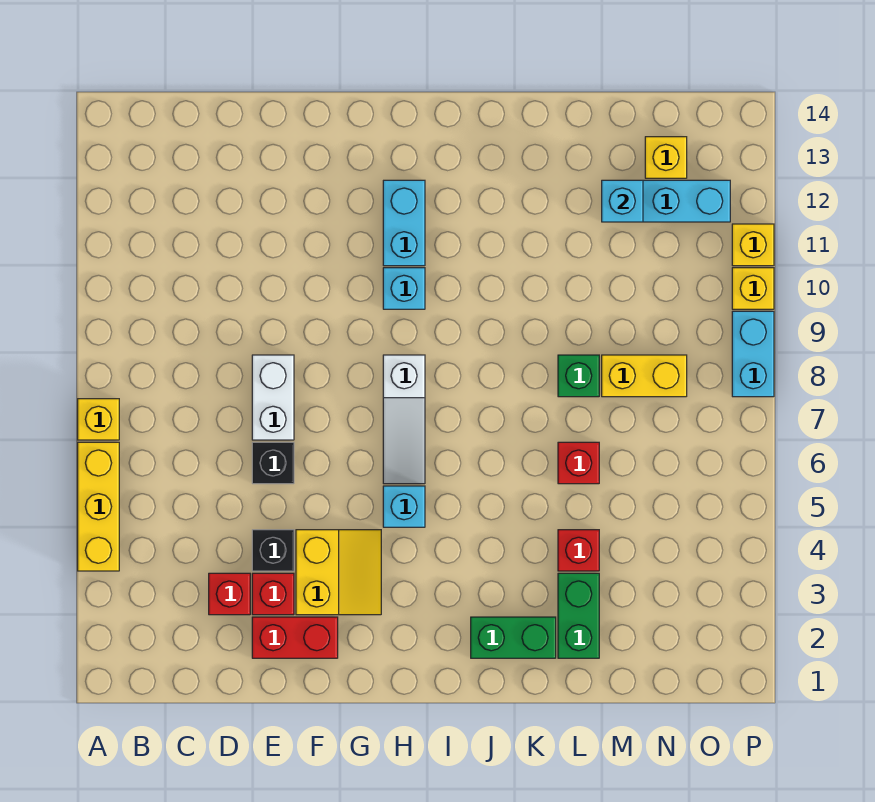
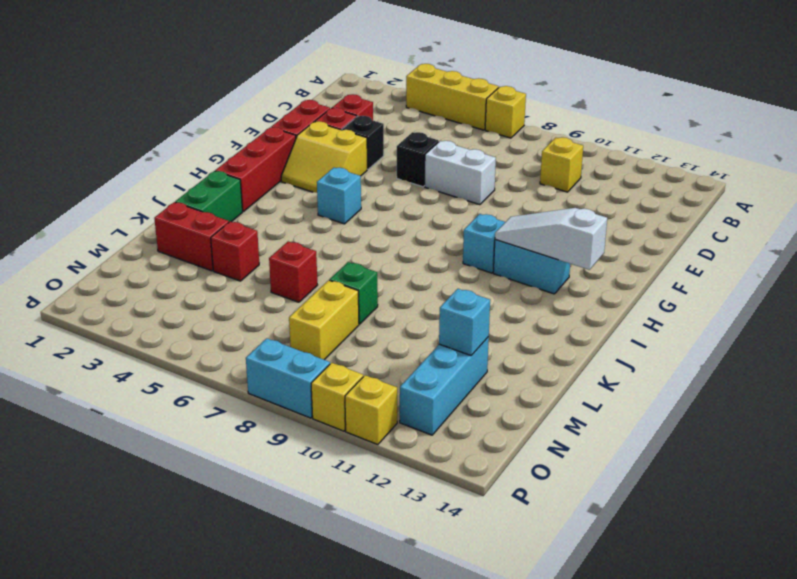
none -> red 1x3 brick [215,127,296,212]
white 1x3 slope [383,355,425,484] -> white 1x3 slope moved to [495,208,607,270]
green 1x2 brick [558,573,599,658] -> red 1x2 brick [154,202,229,271]
yellow 1x1 brick [645,137,687,178] -> yellow 1x1 brick moved to [540,137,583,192]

